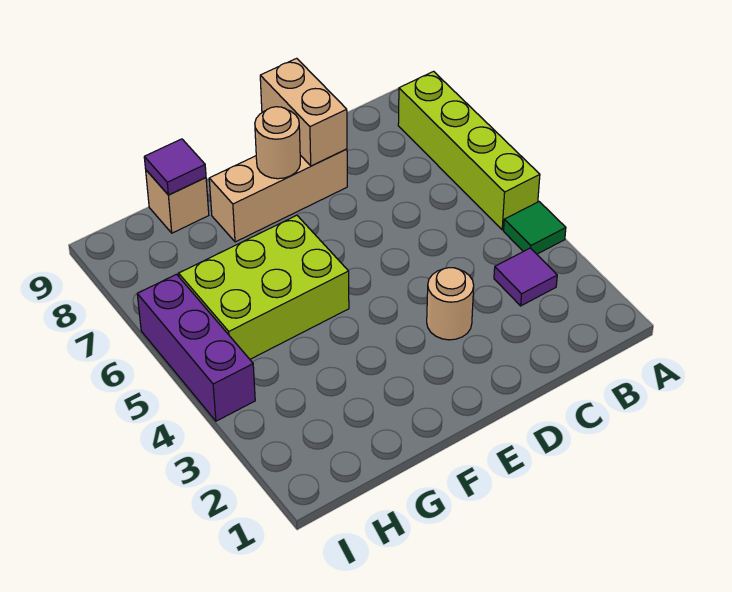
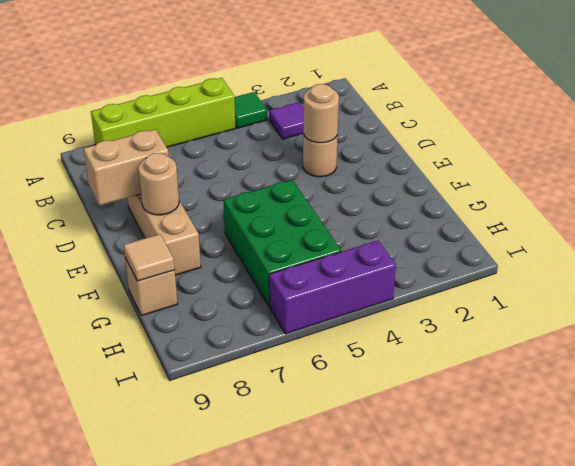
none -> tan 1x1 round brick [303,84,339,143]
lime 2x3 brick [179,215,349,359] -> green 2x3 brick [223,180,341,307]
purple 1x1 tile [144,139,206,195] -> tan 1x1 tile [124,234,175,281]

